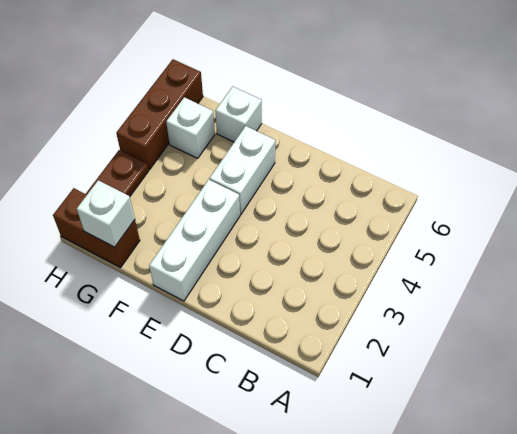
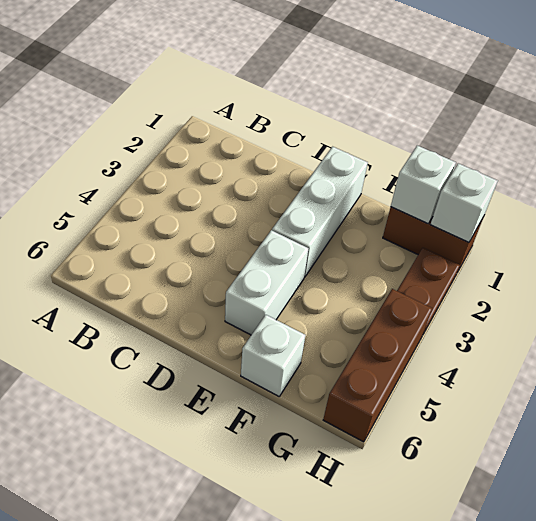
white 1x1 brick [166,97,215,158] -> white 1x1 brick moved to [430,163,498,242]

